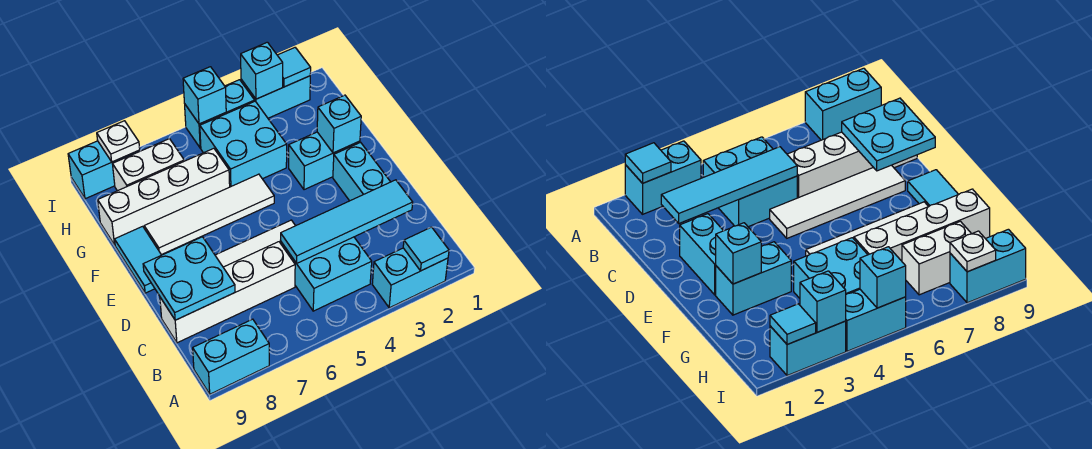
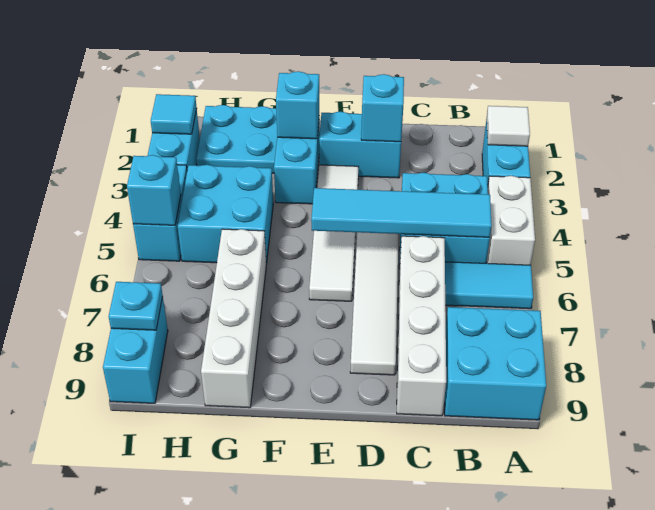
cyan 1x1 tile [403,227,449,271] -> white 1x1 tile [487,106,530,146]
cyan 1x2 brick [193,319,269,394] -> cyan 2x2 brick [445,307,546,420]
cyan 1x4 tile [280,180,413,263] -> cyan 1x4 tile turned to [311,188,492,238]
cyan 2x2 plate [143,237,235,320] -> cyan 2x2 plate moved to [196,105,277,173]
cyan 1x2 tile [115,226,161,293] -> cyan 1x2 tile moved to [445,262,533,309]
white 1x4 tile [144,174,274,255] -> white 1x4 tile moved to [309,165,358,301]
white 1x2 brick [113,139,184,191] -> white 1x2 brick moved to [487,176,535,265]
cyan 1x1 brick [241,42,283,99] -> cyan 1x1 brick moved to [361,74,404,142]
white 1x1 plate [97,121,140,162] -> cyan 1x1 plate [109,282,163,330]

